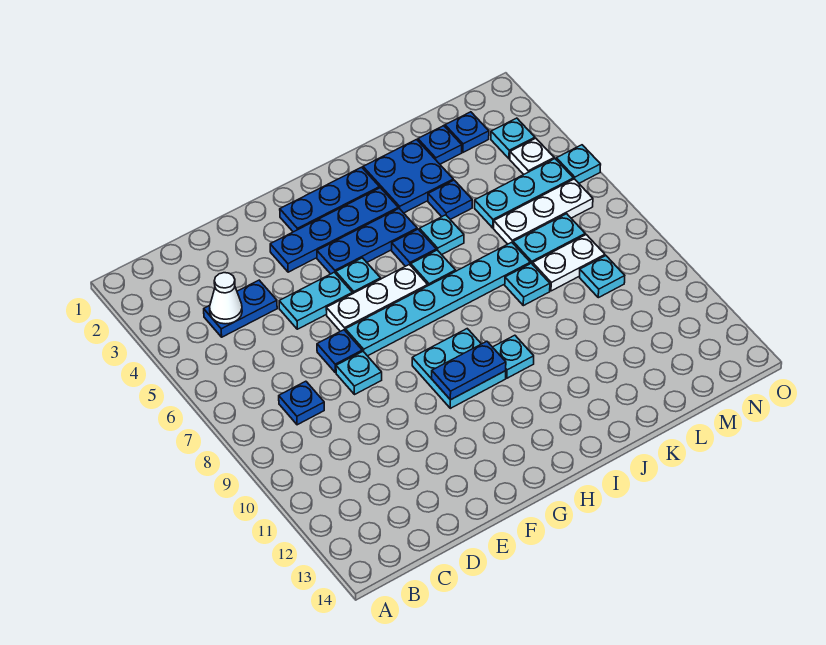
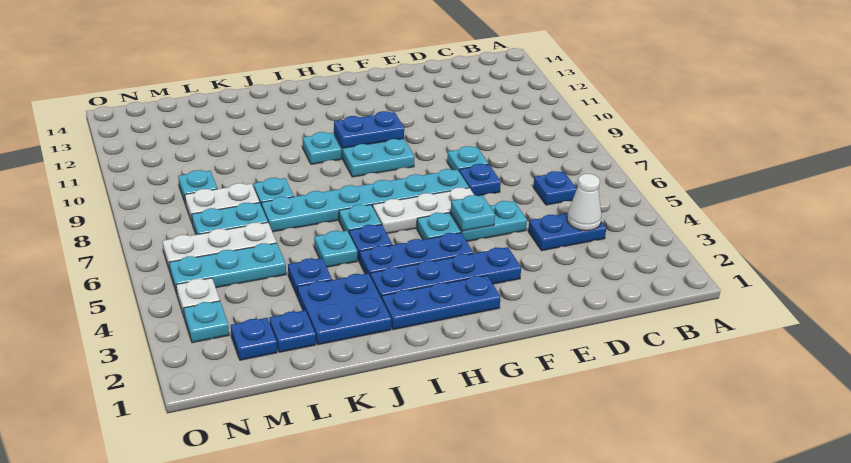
blue 1x1 plate [279,381,324,425] -> blue 1x1 plate moved to [533,171,577,205]
cyan 1x1 plate [556,145,601,183] -> cyan 1x1 plate moved to [451,195,495,231]

